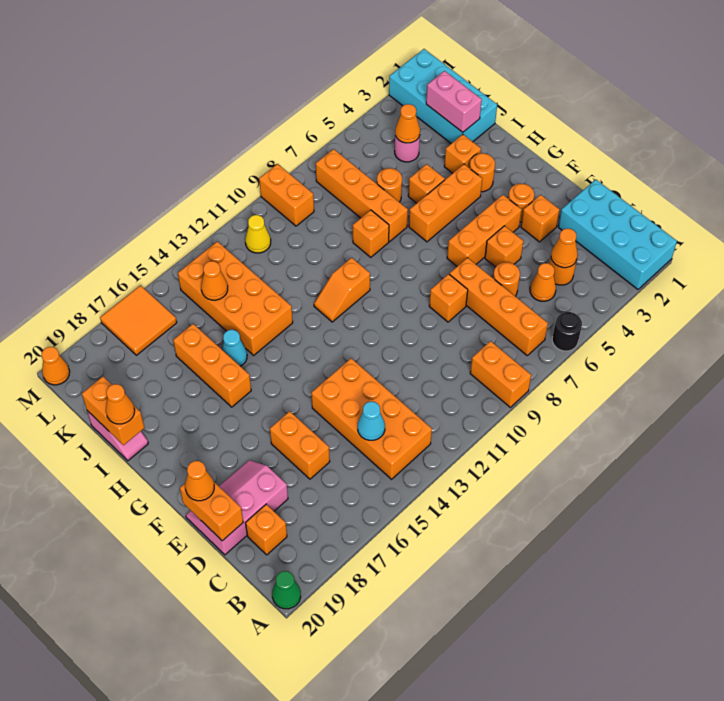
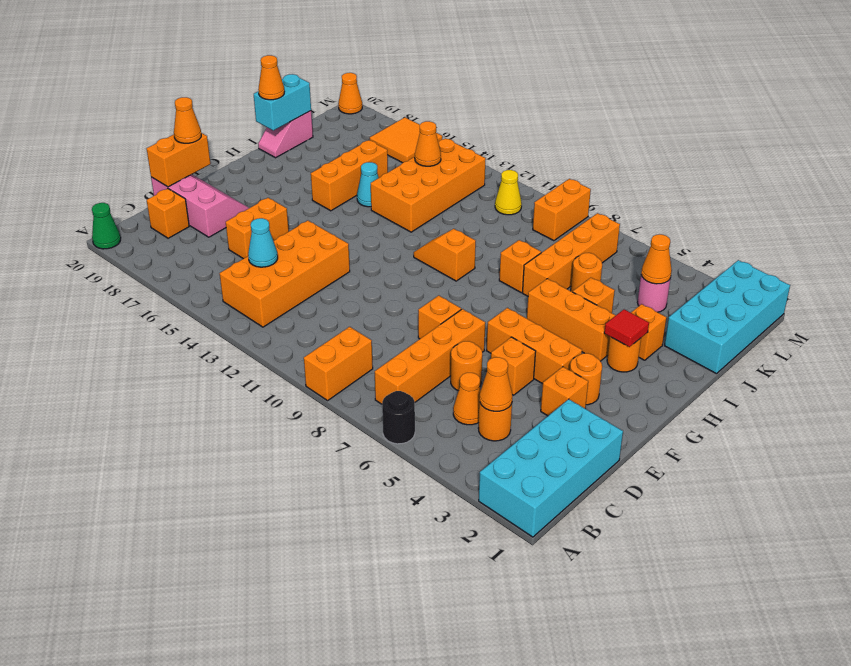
none -> red 1x1 tile [604,309,649,347]
orange 1x2 brick [82,377,144,445] -> cyan 1x2 brick [254,74,311,130]
pink 1x2 brick [426,71,482,133] -> none

